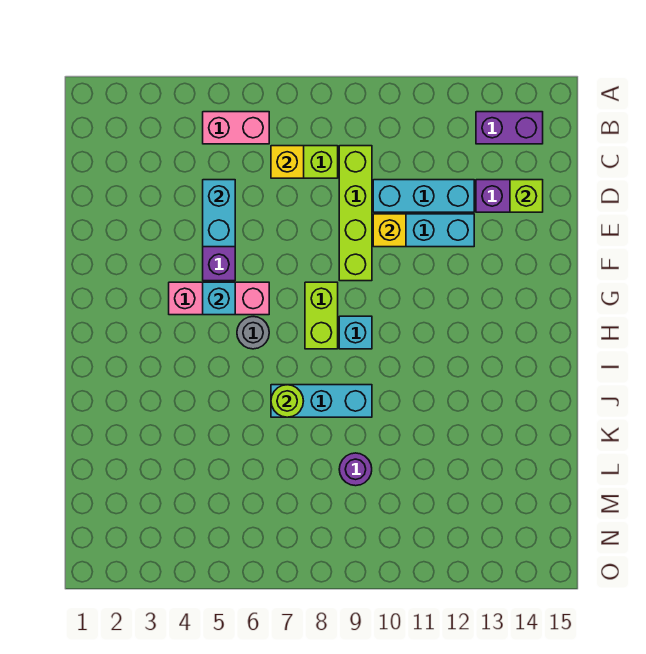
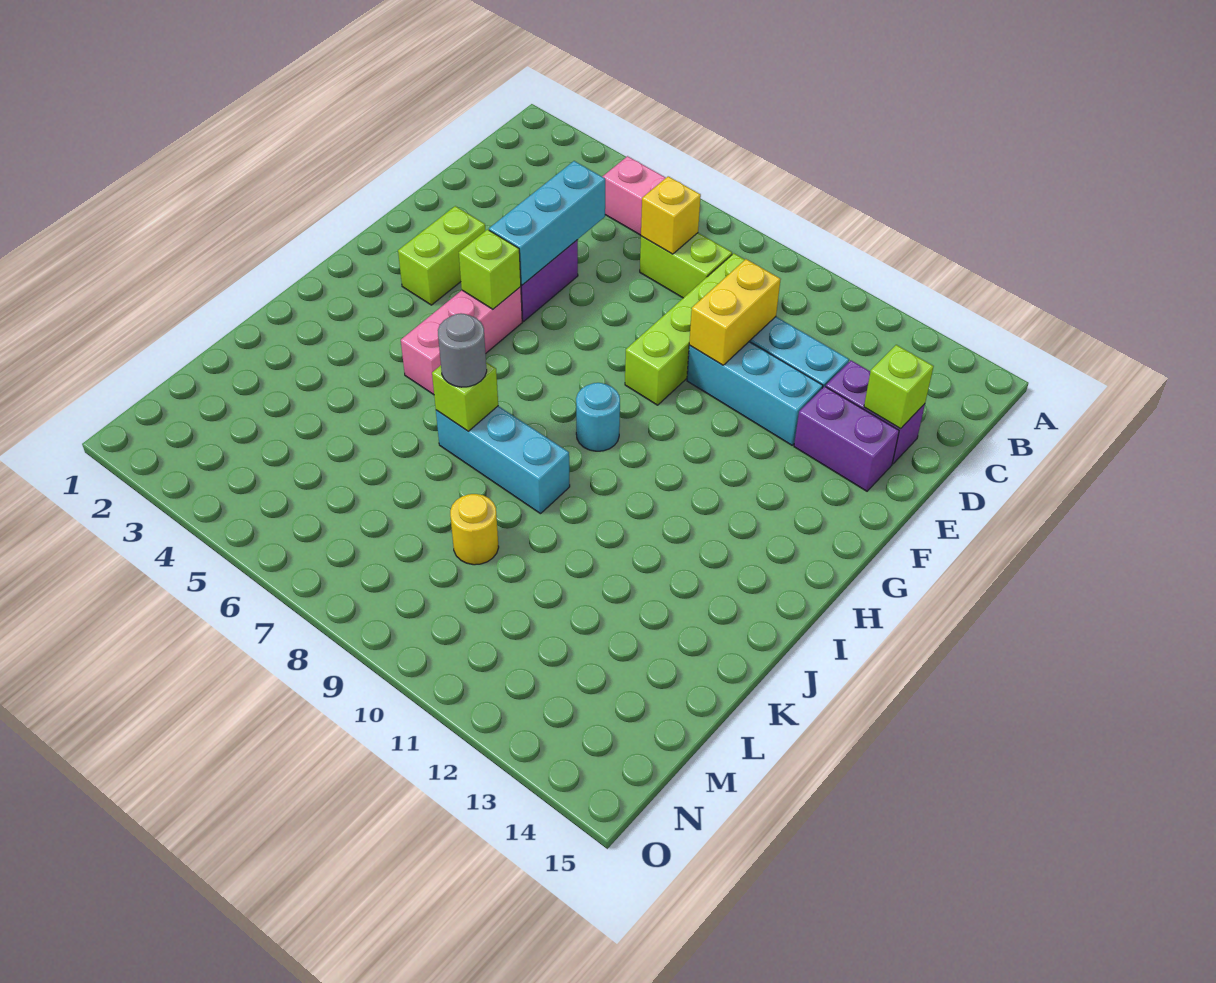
purple 1x2 brick [476,112,543,144] -> purple 1x2 brick moved to [794,386,899,491]
cyan 1x2 brick [203,180,235,247] -> cyan 1x3 brick [489,161,605,285]
yellow 1x1 brick [373,214,406,247] -> yellow 1x2 brick [689,259,781,365]
pink 1x3 brick [169,282,269,315] -> pink 1x3 brick turned to [401,287,522,395]
cyan 1x1 brick [203,282,235,315] -> lime 1x1 brick [459,230,521,309]
lime 1x2 brick [305,282,338,349] -> lime 1x2 brick moved to [398,206,485,305]
grey 1x1 round brick [237,317,269,349] -> grey 1x1 round brick moved to [438,313,487,387]
cyan 1x1 brick [339,316,372,349] -> cyan 1x1 round brick [576,383,620,451]
lime 1x1 round brick [271,385,303,417] -> lime 1x1 brick [432,362,498,431]
purple 1x1 round brick [339,453,372,486] -> yellow 1x1 round brick [450,494,499,565]

